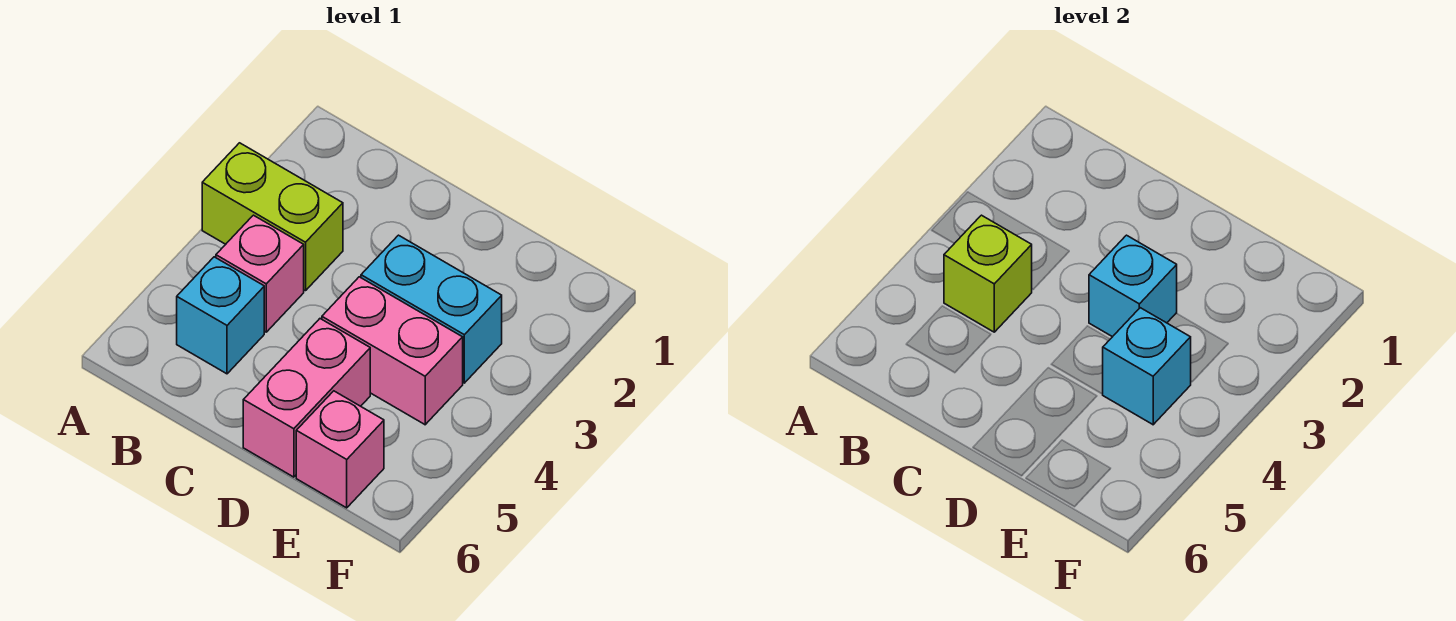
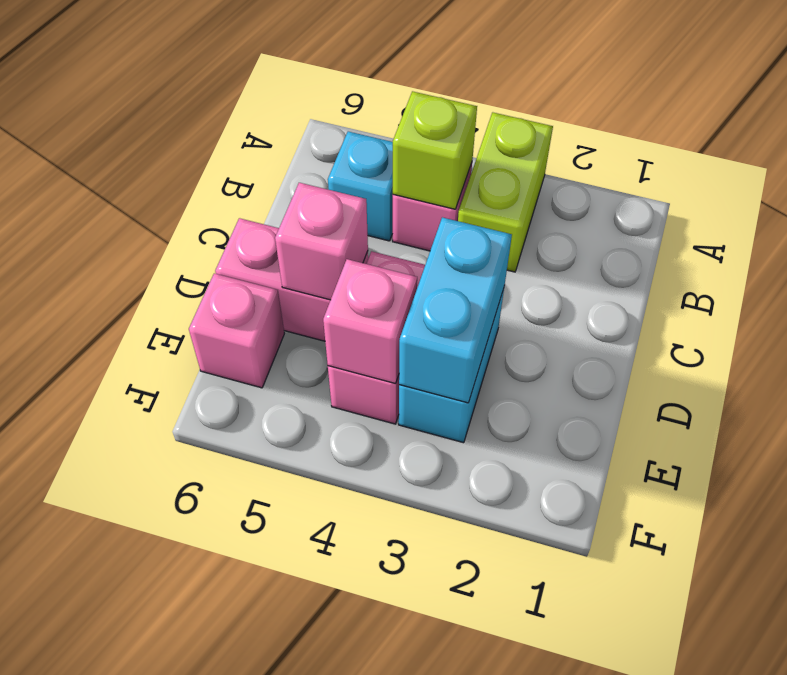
cyan 1x1 brick [1089,235,1177,337] -> cyan 1x2 brick [399,217,512,403]
none -> pink 1x1 brick [275,183,368,300]
cyan 1x1 brick [1103,308,1191,425] -> pink 1x1 brick [323,259,417,384]

